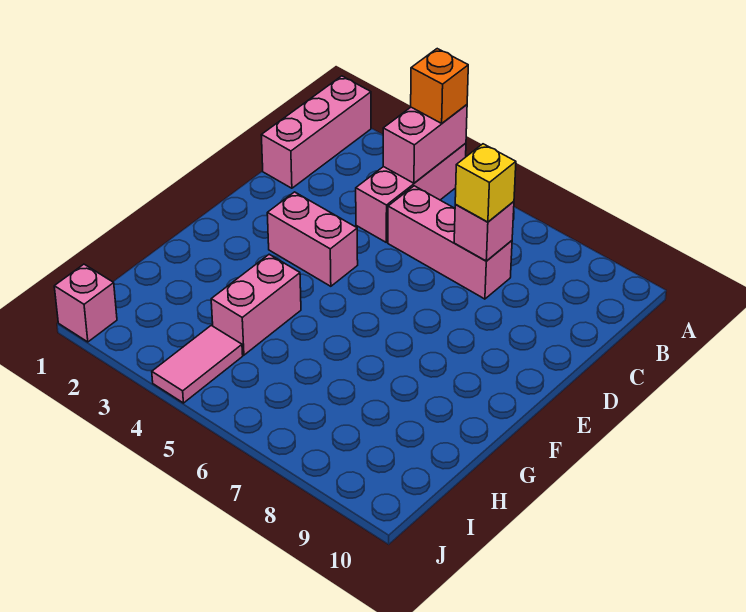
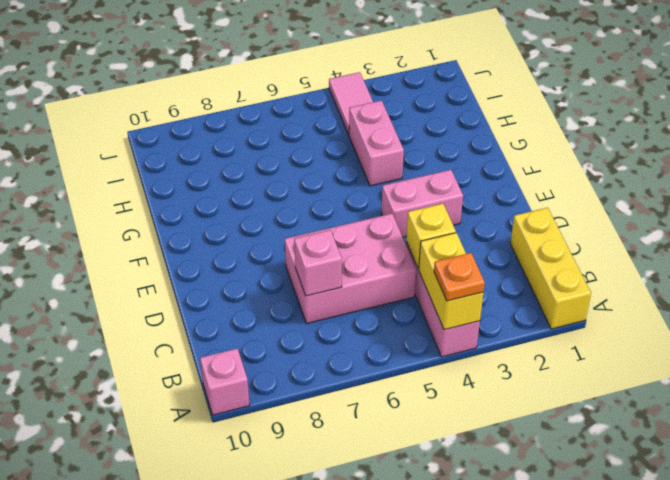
pink 1x3 brick [261,76,371,188] -> yellow 1x3 brick [510,208,591,329]
pink 1x2 brick [383,105,467,183] -> yellow 1x2 brick [419,233,484,330]
orange 1x1 brick [411,49,468,123] -> orange 1x1 plate [434,253,485,301]
pink 1x3 brick [388,186,512,299] -> pink 2x3 brick [285,214,416,324]
yellow 1x1 brick [455,144,516,222] -> yellow 1x1 brick moved to [406,204,456,269]
pink 1x1 brick [54,264,117,342] -> pink 1x1 brick moved to [200,349,250,415]

